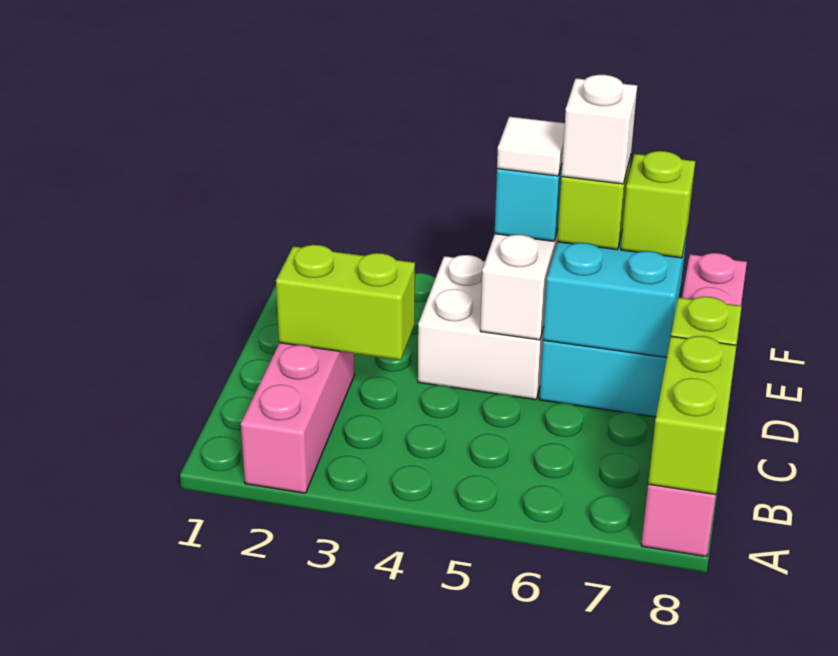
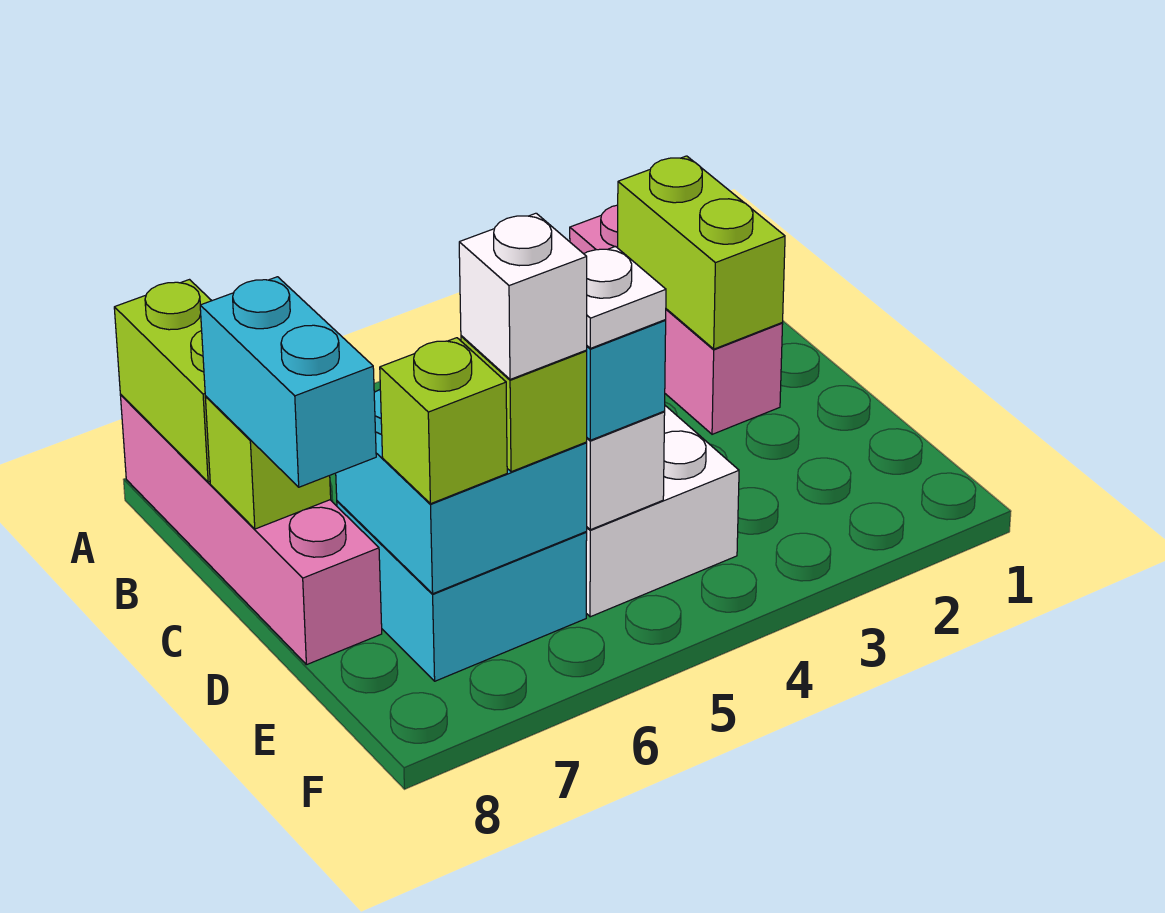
pink 1x6 brick [641,253,747,557] -> pink 1x4 brick [120,395,382,665]
lime 1x2 brick [276,245,415,360] -> lime 1x2 brick turned to [618,156,785,349]
none -> cyan 1x2 brick [200,277,376,487]
white 1x1 tile [497,117,565,176] -> white 1x1 plate [584,247,666,348]

